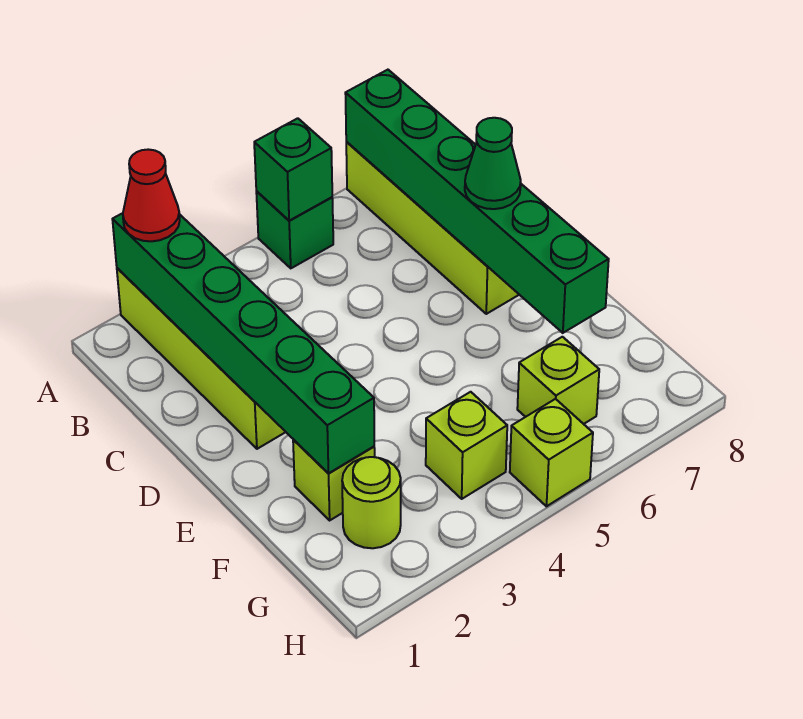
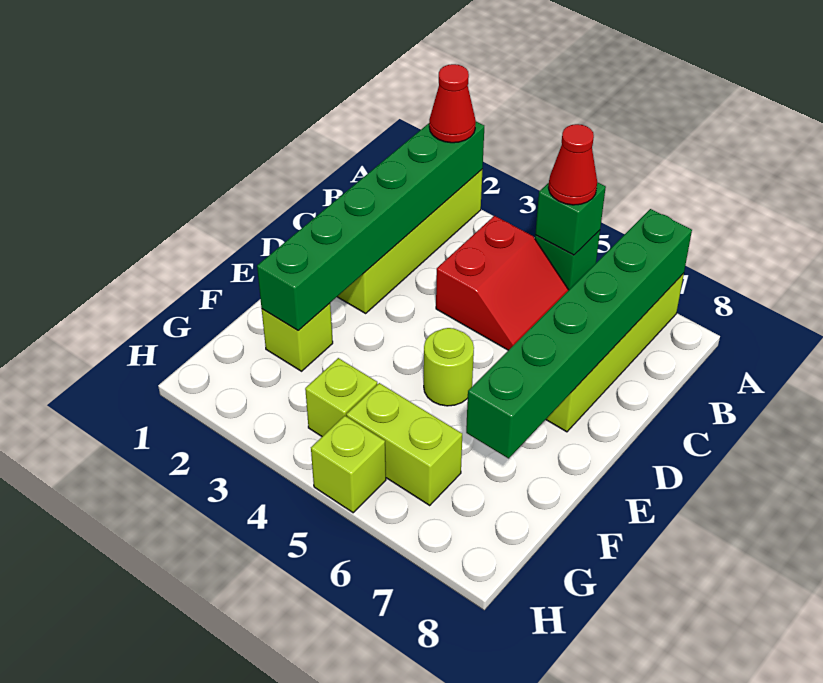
none -> red 1x1 cone [548,124,597,205]
none -> red 2x2 slope [436,216,568,350]
green 1x1 cone [465,118,521,209] -> none
lime 1x1 round brick [342,457,401,548] -> lime 1x1 round brick moved to [424,328,474,406]
lime 1x1 brick [517,337,599,424] -> lime 1x2 brick [346,383,462,505]

